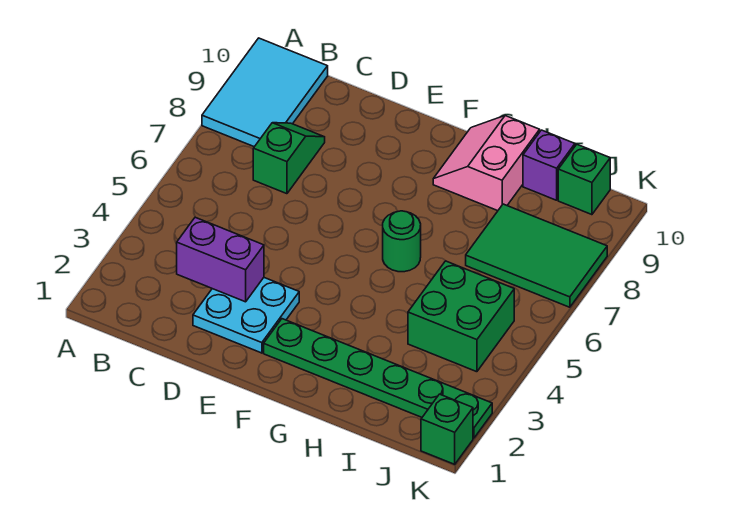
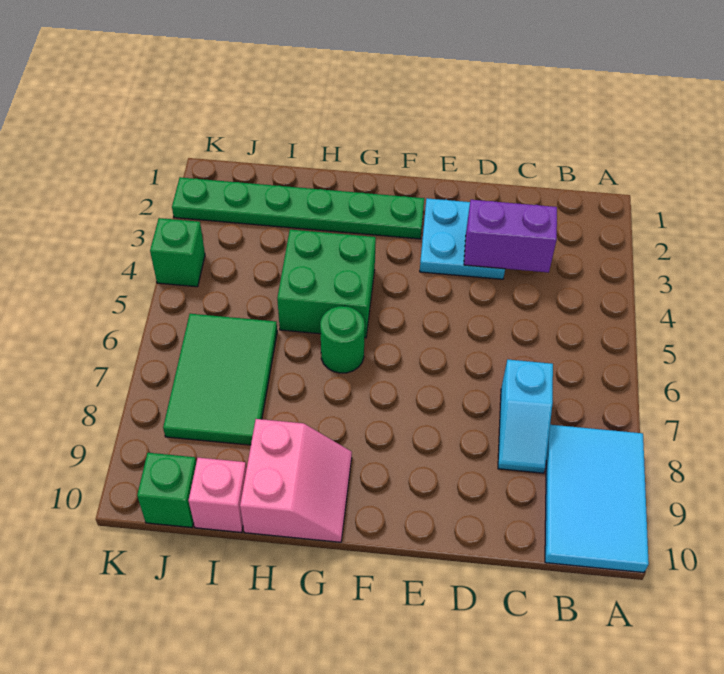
green 1x2 slope [253,123,325,194] -> cyan 1x2 slope [498,360,553,473]
green 2x2 brick [408,261,514,372] -> green 2x2 brick moved to [277,230,376,338]
green 2x3 tile [466,204,607,307] -> green 2x3 tile turned to [163,314,277,445]
purple 1x1 brick [523,130,575,200] -> pink 1x1 brick [189,458,246,532]
green 1x1 brick [421,394,473,464] -> green 1x1 brick moved to [150,218,205,287]

